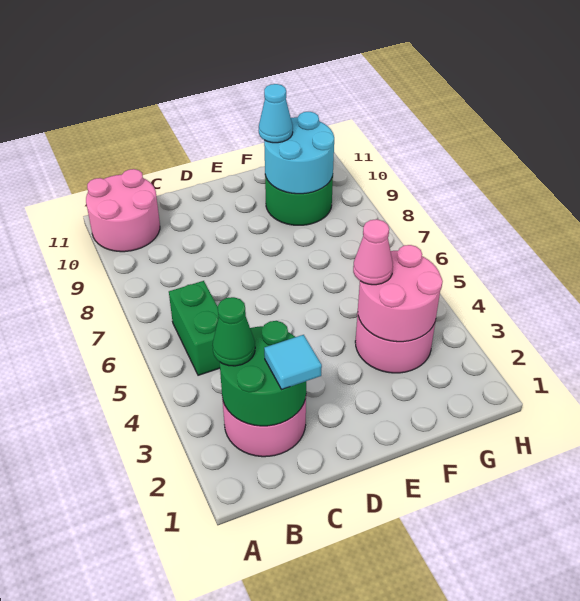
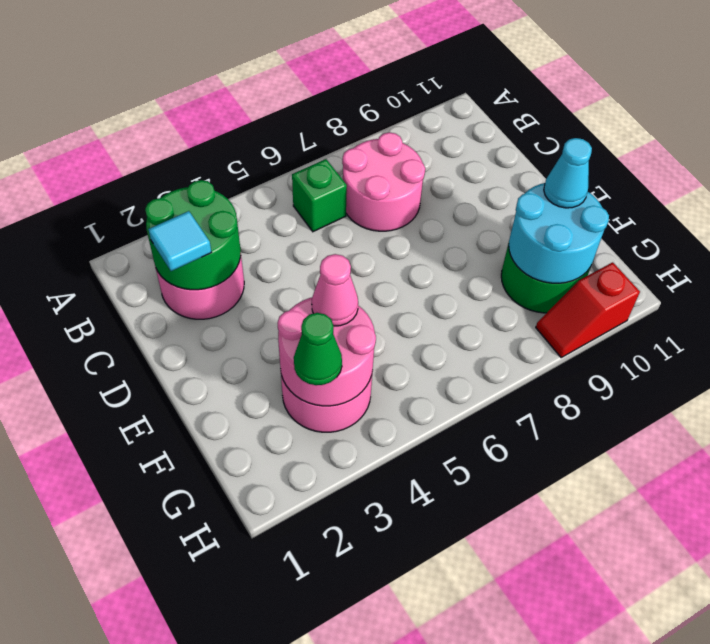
pink 2x2 round brick [86,169,160,252] -> pink 2x2 round brick moved to [342,132,425,231]
green 1x1 cone [213,297,255,366] -> green 1x1 cone moved to [294,313,342,385]
green 1x2 brick [169,281,220,375] -> green 1x1 brick [292,159,347,232]
none -> red 1x2 slope [536,262,640,357]

